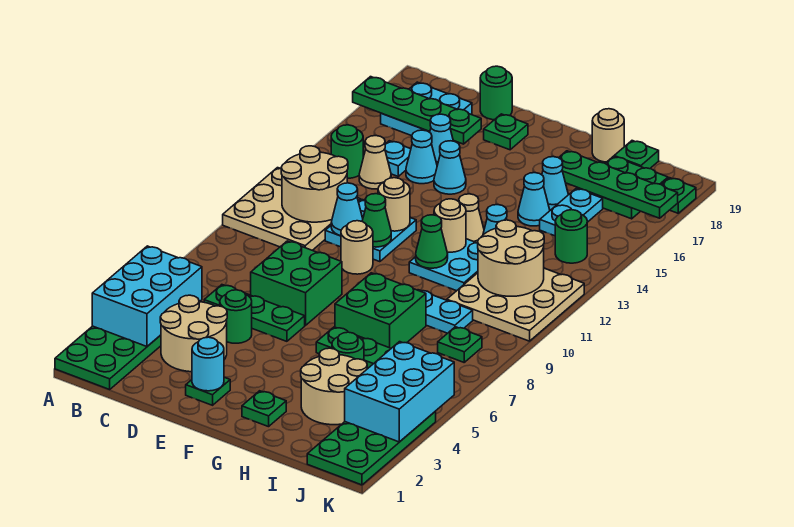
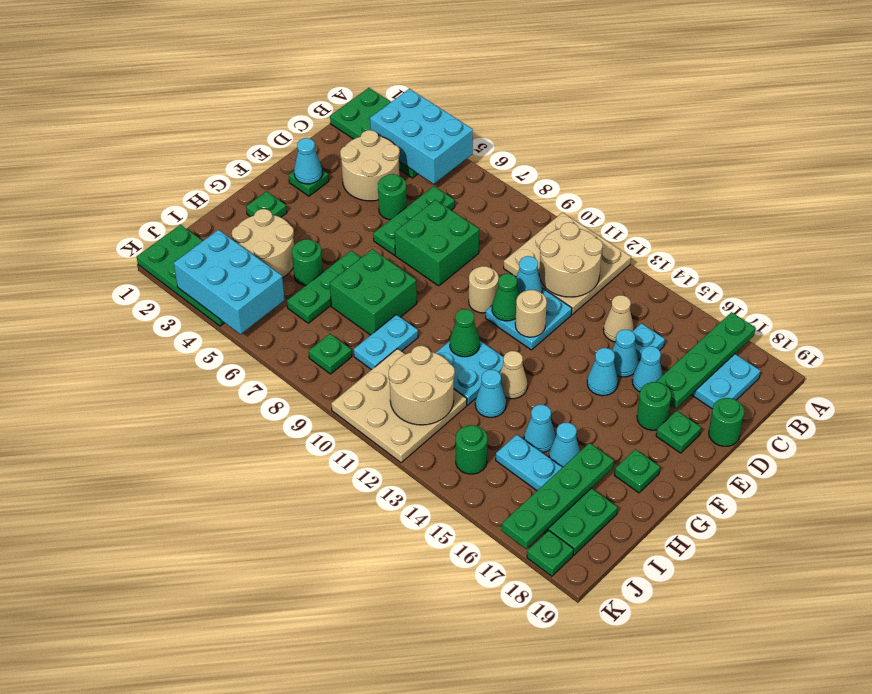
green 1x1 round brick [331,125,363,178] -> green 1x1 round brick moved to [637,382,671,430]
cyan 1x1 round brick [192,337,224,391] -> cyan 1x1 cone [294,138,322,184]
tan 1x1 round brick [434,199,466,252] -> none
tan 1x1 round brick [592,109,624,162] -> none
green 1x1 plate [614,141,659,169] -> green 1x1 plate moved to [614,449,660,493]

